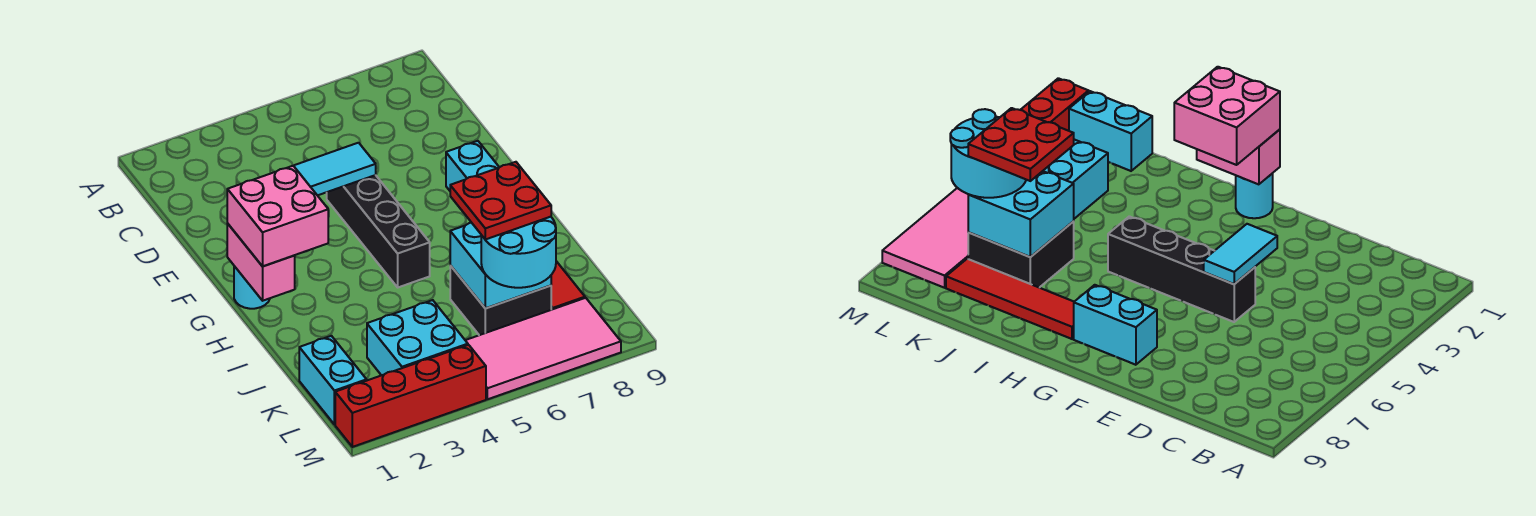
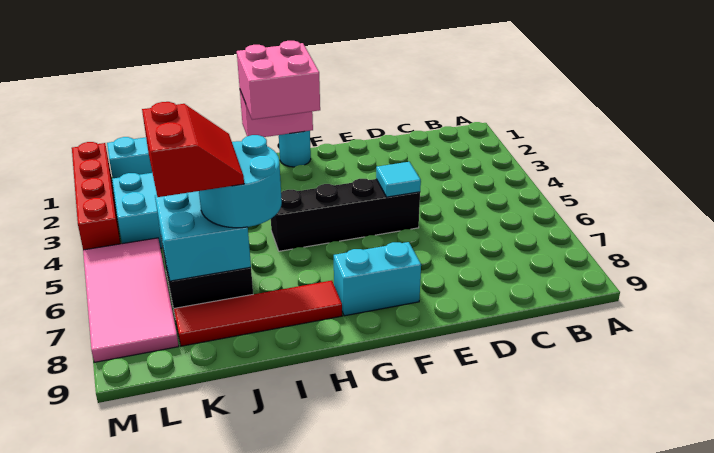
cyan 1x2 tile [294,143,376,195] -> cyan 1x1 tile [376,162,421,197]
red 2x2 plate [450,162,551,240] -> red 2x2 slope [142,102,244,197]
cyan 2x2 round brick [481,217,556,288] -> cyan 2x2 round brick moved to [199,135,282,228]

